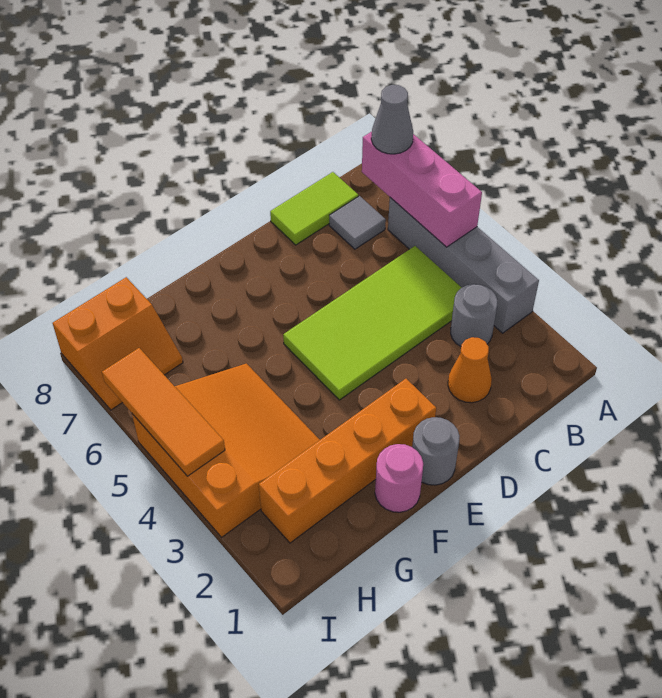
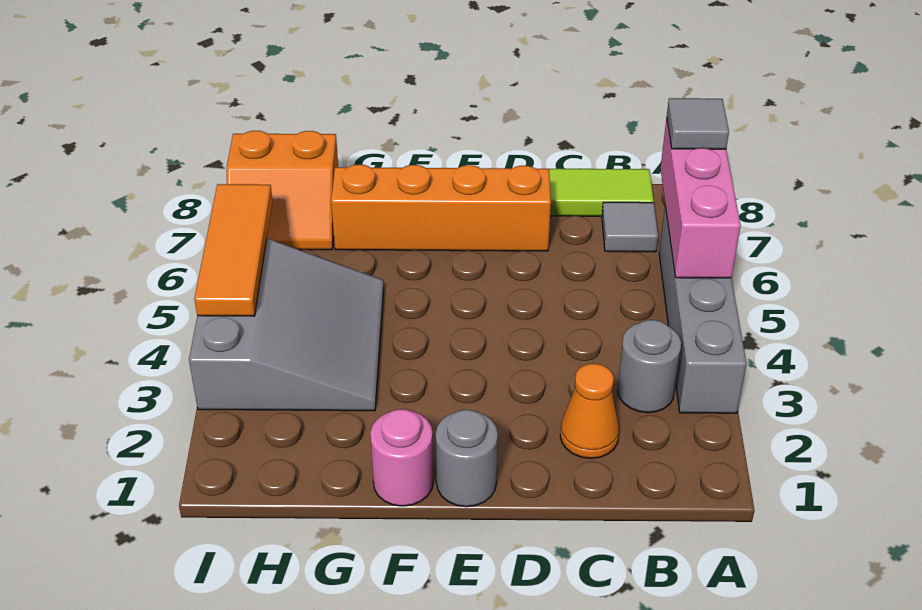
grey 1x1 cone [371,85,413,154] -> grey 1x1 tile [667,98,729,149]
lime 2x4 tile [283,246,462,400] -> none
orange 1x4 brick [259,379,436,543] -> orange 1x4 brick moved to [331,165,551,251]
orange 3x3 slope [132,364,320,537] -> grey 3x3 slope [189,239,384,411]

